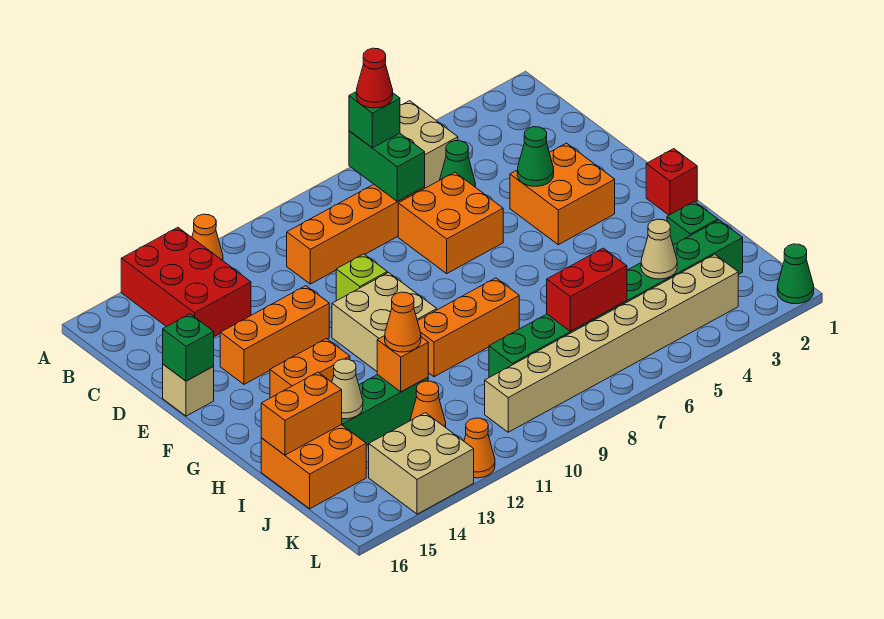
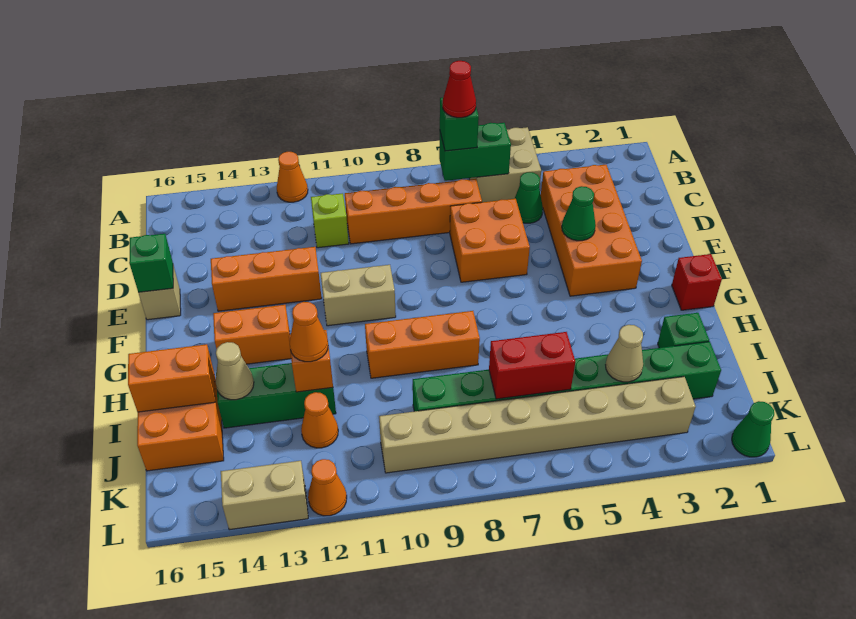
red 2x3 brick [121,228,251,337] -> none
green 1x2 brick [349,131,425,202] -> green 1x2 brick turned to [439,123,511,181]
orange 2x2 brick [510,143,615,245] -> orange 2x4 brick [541,165,642,296]
lime 1x1 brick [336,254,387,301] -> lime 1x1 brick moved to [311,193,349,248]
tan 2x2 brick [332,273,437,371] -> tan 1x2 brick [321,265,396,326]
tan 2x2 brick [369,413,474,514] -> tan 1x2 brick [221,461,308,530]

